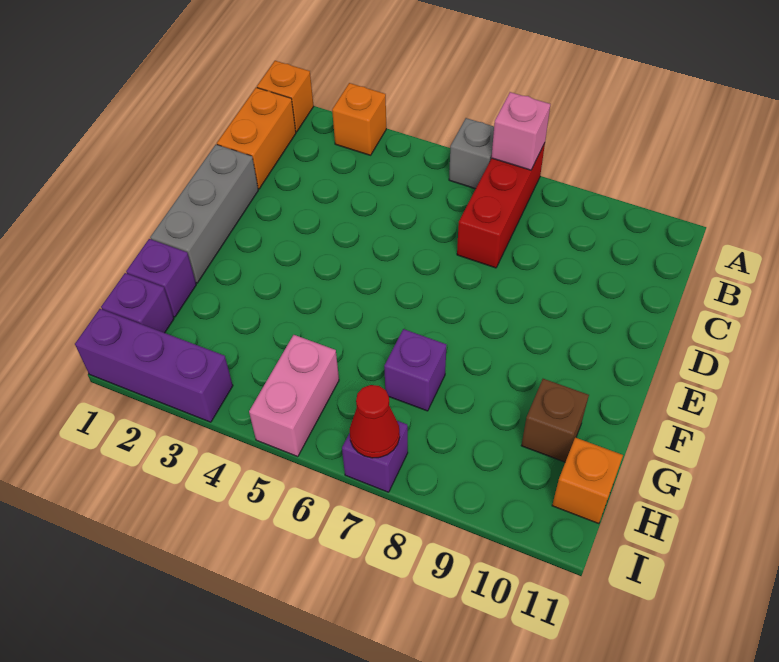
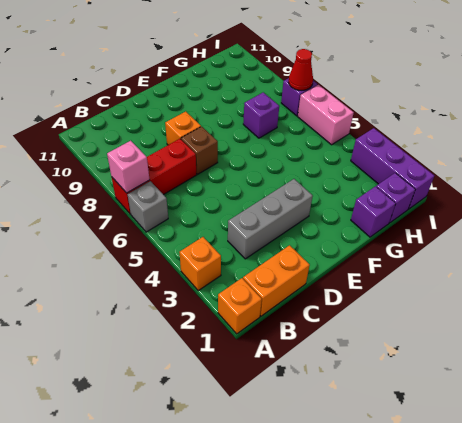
grey 1x3 brick [150,145,258,283] -> grey 1x3 brick moved to [228,179,313,259]
brown 1x1 brick [521,379,589,462] -> brown 1x1 brick moved to [181,127,218,174]
pink 1x2 brick [249,335,339,457] -> pink 1x2 brick turned to [298,85,354,145]
orange 1x1 brick [552,438,623,524] -> orange 1x1 brick moved to [165,111,201,145]

